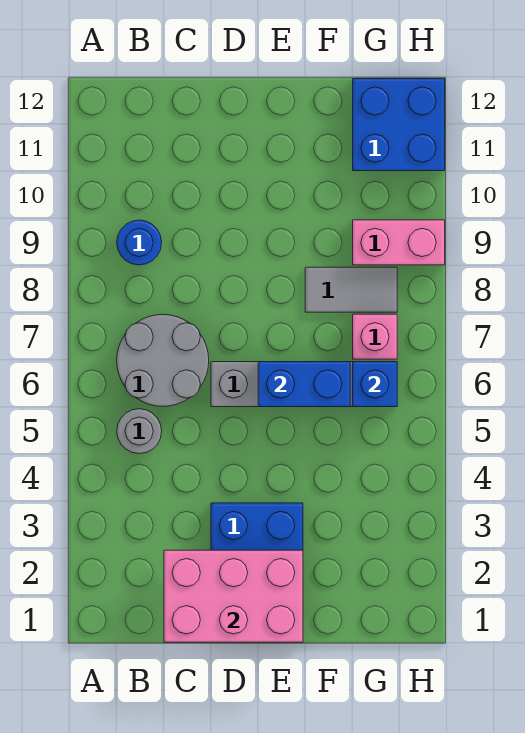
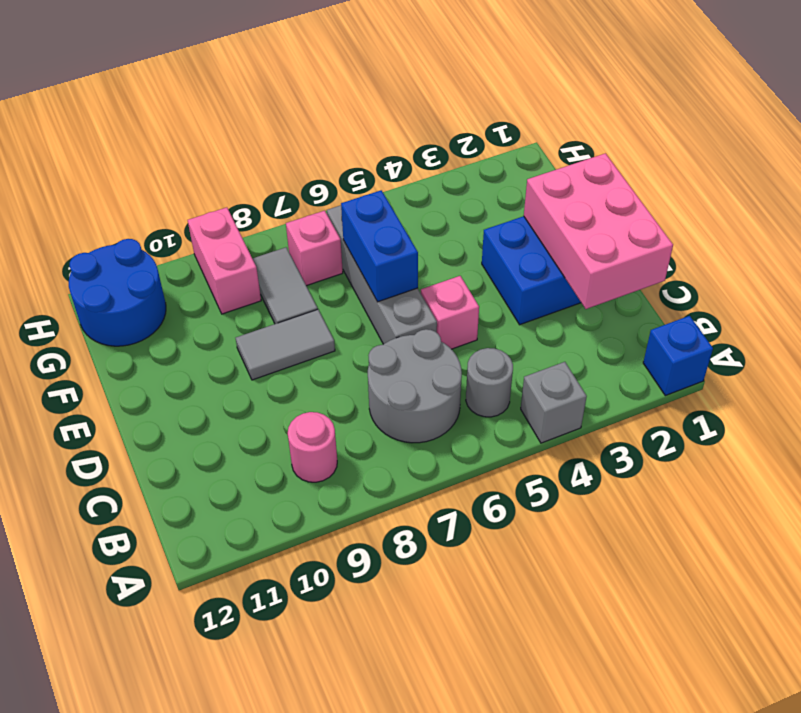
none -> grey 1x1 brick [521,362,587,443]
blue 1x1 round brick [117,220,162,265] -> pink 1x1 round brick [288,412,337,482]
none -> pink 1x1 brick [421,276,479,349]
none -> grey 1x2 tile [236,309,335,380]
blue 1x1 brick [353,362,397,407] -> blue 1x1 brick moved to [643,316,713,396]
blue 2x2 brick [353,79,445,171] -> blue 2x2 round brick [69,239,166,346]

